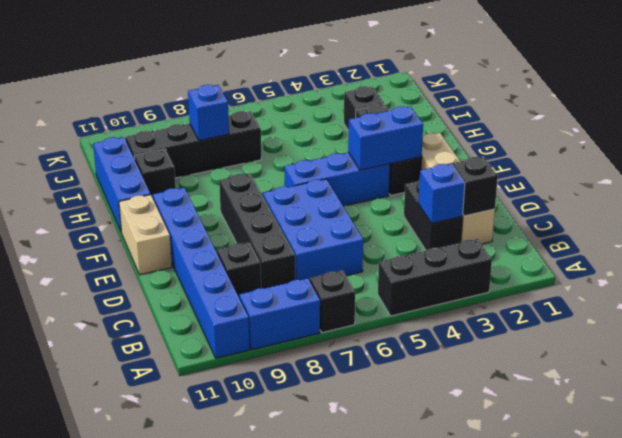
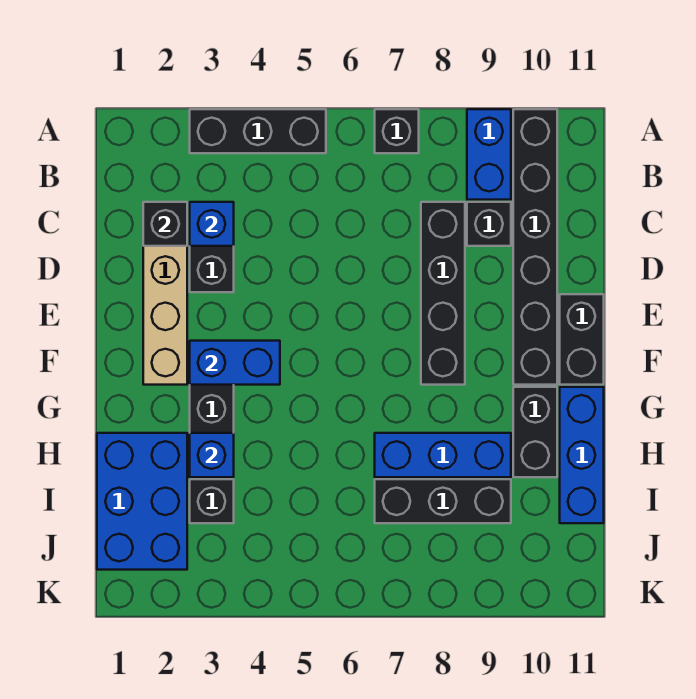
blue 1x2 brick [239,278,320,350] -> blue 1x2 brick turned to [467,109,511,200]
blue 1x6 brick [153,188,250,358] -> black 1x6 brick [513,109,557,385]
blue 2x3 brick [263,179,363,280] -> blue 2x3 brick moved to [97,433,187,570]
tan 1x2 brick [119,195,172,275] -> black 1x2 brick [560,294,604,385]
blue 1x3 brick [284,152,390,206] -> blue 1x3 brick moved to [375,433,511,477]
black 1x1 brick [134,149,176,198] -> black 1x2 brick [513,387,557,477]
black 1x4 brick [126,111,261,178] -> black 1x3 brick [375,479,511,523]
blue 1x1 brick [188,85,229,141] -> blue 1x1 brick moved to [190,433,234,477]

